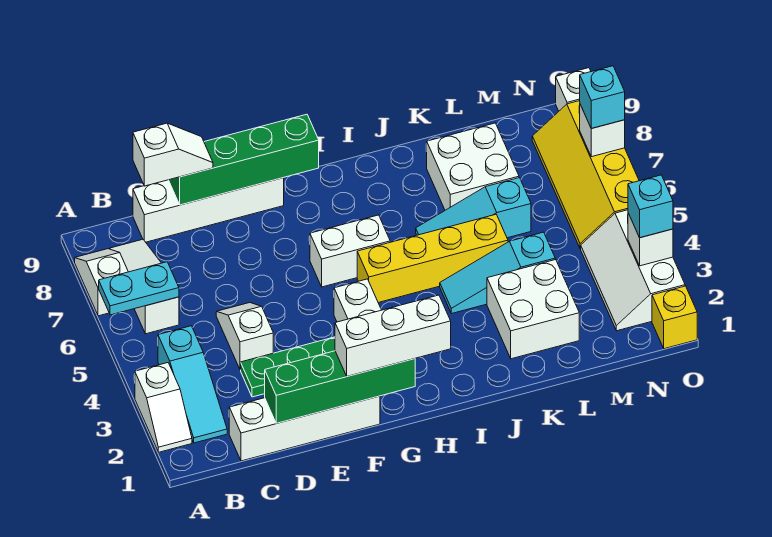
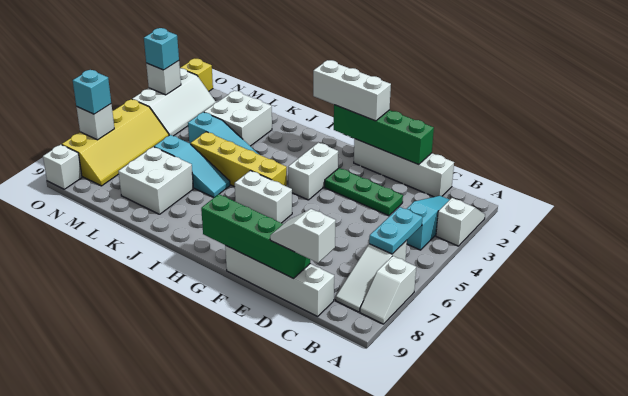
cyan 1x2 plate [99,262,179,315] -> cyan 1x2 plate turned to [369,207,423,254]
white 1x2 slope [216,303,273,370] -> none

